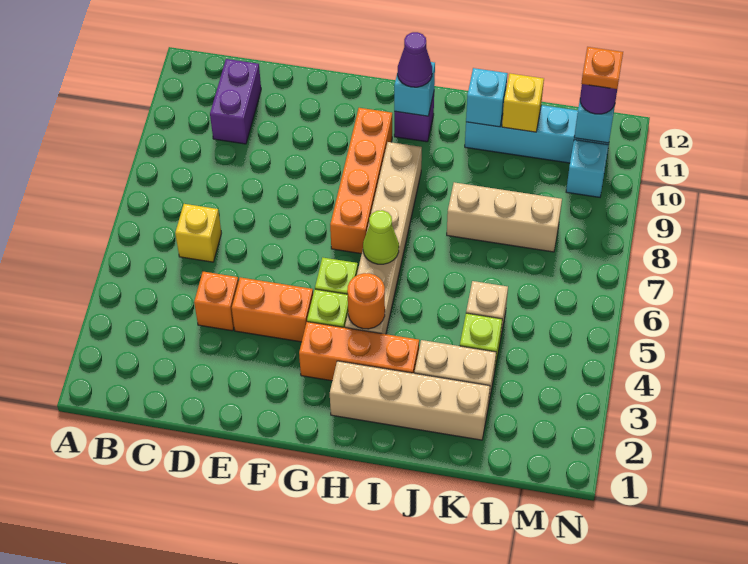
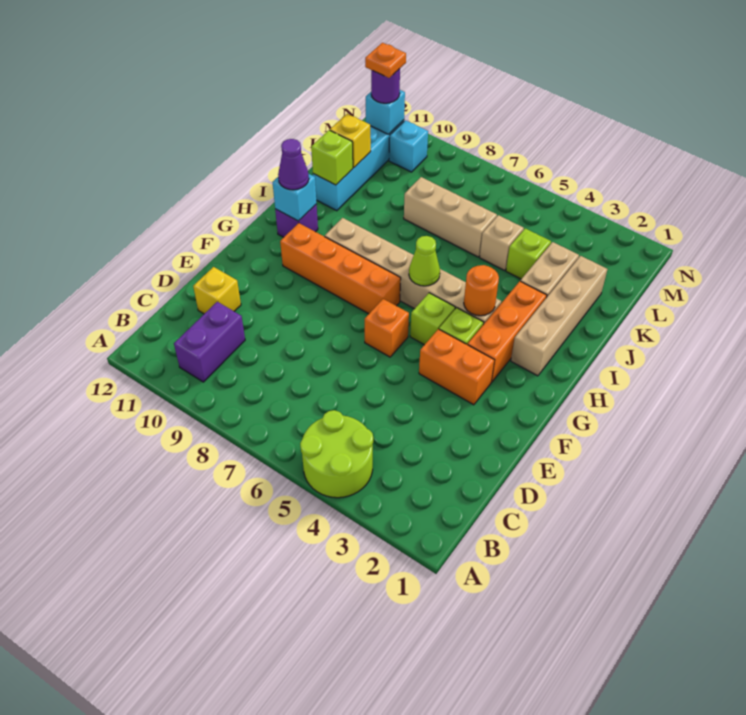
none -> lime 2x2 round brick [300,410,373,498]
yellow 1x1 brick [175,204,221,262] -> yellow 1x1 brick moved to [193,267,241,314]
purple 1x2 brick [210,59,261,144] -> purple 1x2 brick turned to [174,302,245,382]
orange 1x1 brick [194,272,239,331] -> orange 1x1 brick moved to [365,299,409,357]
orange 1x2 brick [232,277,313,342] -> orange 1x2 brick turned to [419,329,494,405]
tan 1x3 brick [447,182,562,252] -> tan 1x3 brick turned to [404,177,497,257]
cyan 1x1 brick [466,68,508,127] -> lime 1x1 brick [311,130,353,185]

